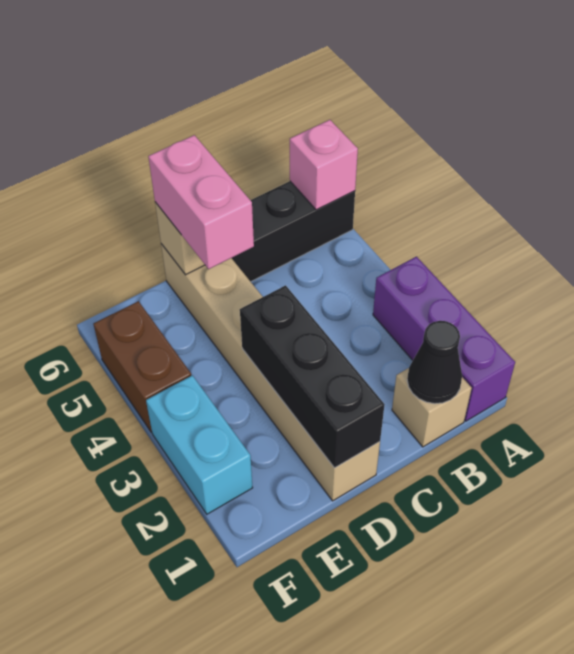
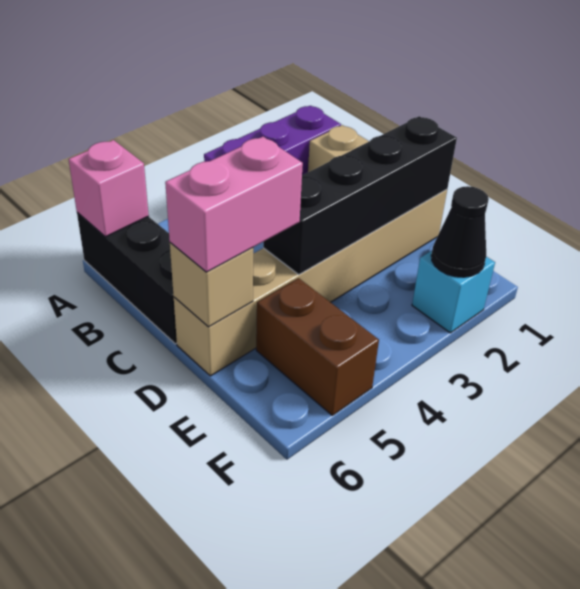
black 1x1 cone [407,321,462,404] -> black 1x1 cone moved to [431,186,489,277]
black 1x3 brick [240,285,385,468] -> black 1x4 brick [263,116,457,274]
cyan 1x2 brick [146,375,253,514] -> cyan 1x1 brick [412,251,495,333]
brown 1x2 brick [93,301,191,432] -> brown 1x2 brick turned to [256,278,379,415]

